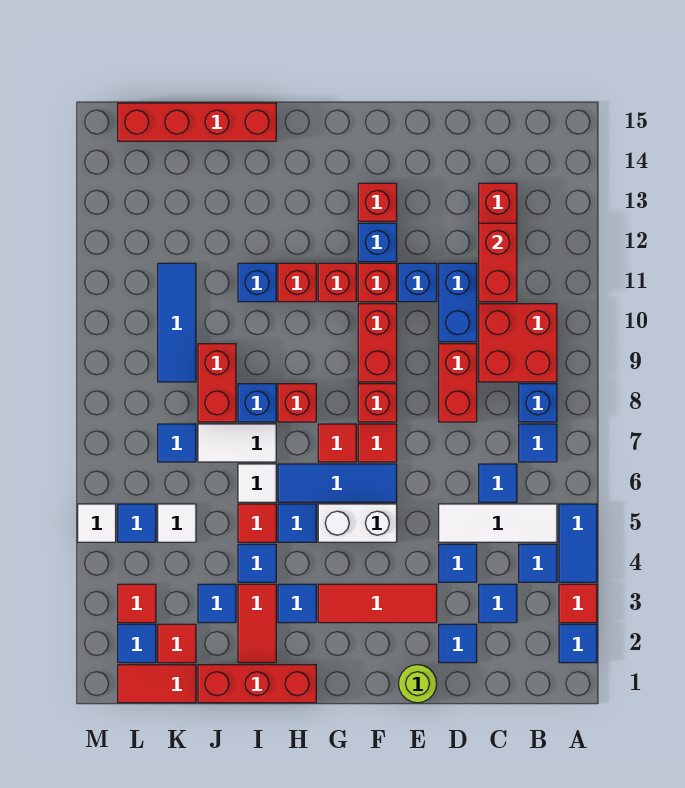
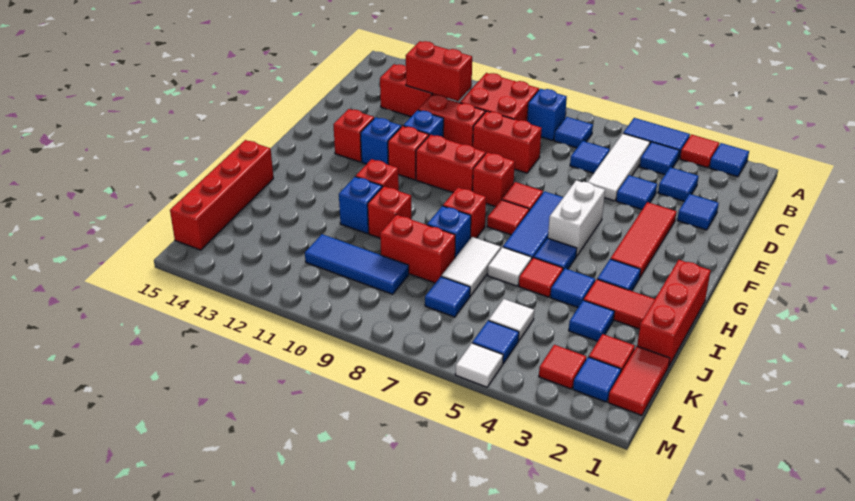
blue 1x2 brick [439,263,477,342] -> red 1x2 brick [418,95,485,147]
lime 1x1 round brick [398,665,437,703] -> none
red 1x1 brick [318,263,356,302] -> red 1x1 brick moved to [368,186,411,238]

